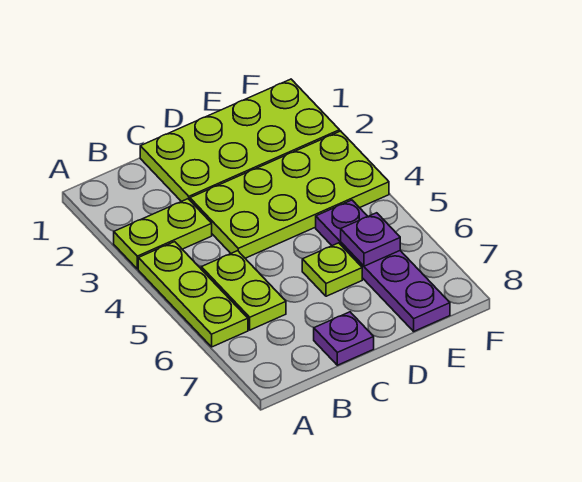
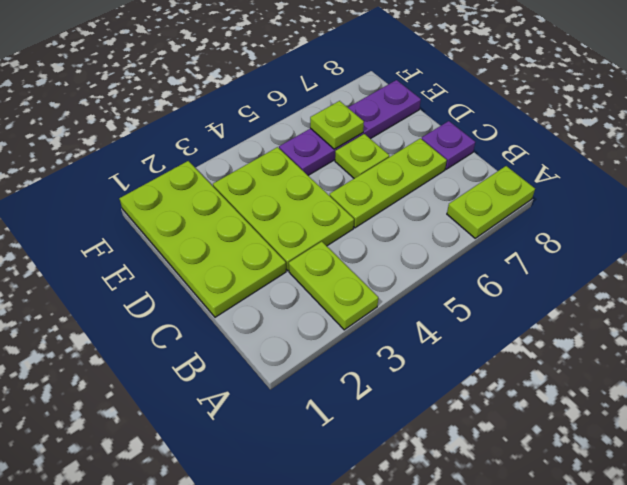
lime 1x3 plate [138,242,248,347] -> lime 1x3 plate moved to [330,138,447,228]
lime 1x2 plate [201,251,286,330] -> lime 1x2 plate moved to [447,166,535,238]
lime 2x4 plate [190,131,389,258] -> lime 2x3 plate [213,147,354,271]
purple 1x1 plate [341,213,400,266] -> lime 1x1 plate [310,101,364,149]

